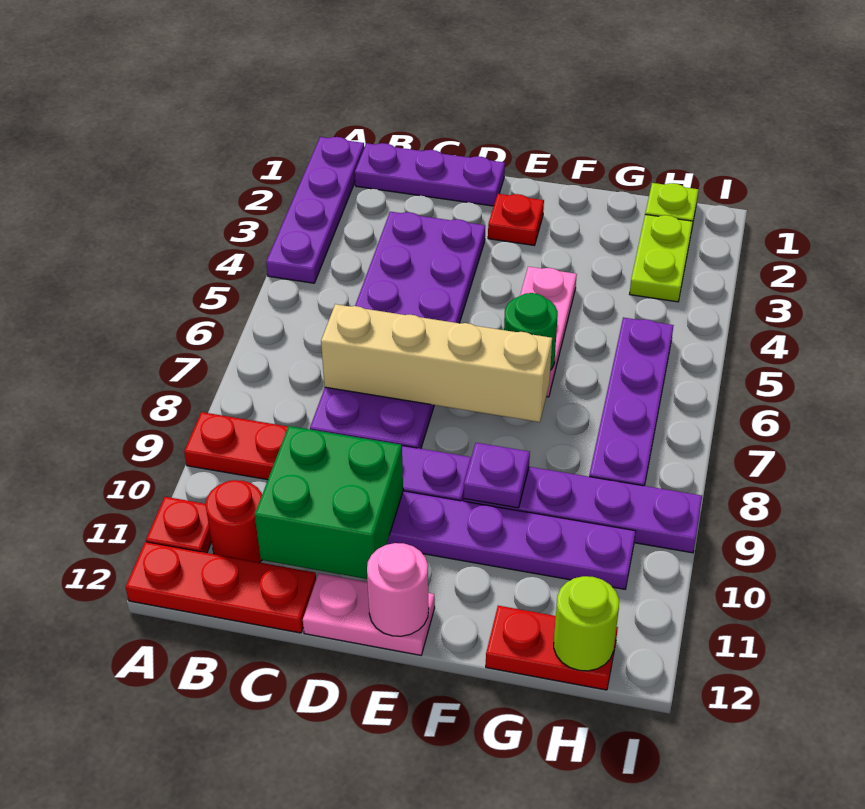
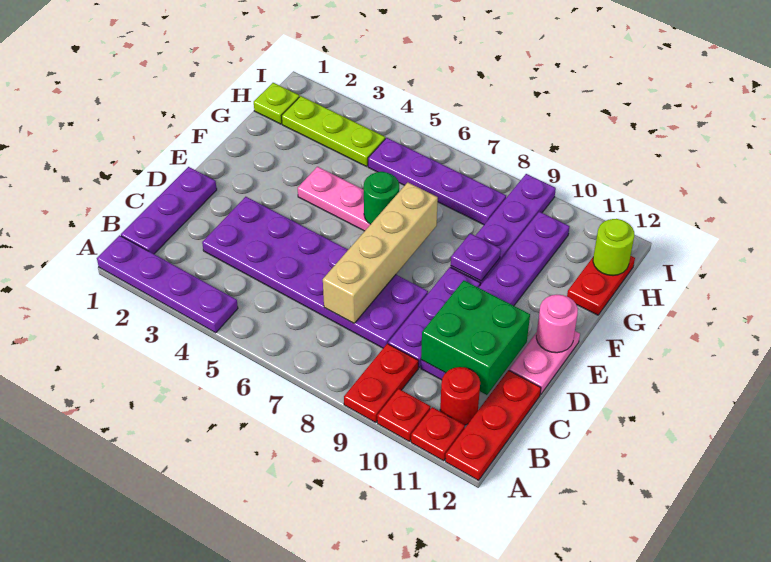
red 1x1 plate [488,194,544,245] -> red 1x1 plate moved to [377,389,431,441]
lime 1x2 plate [630,215,693,302] -> lime 1x3 plate [282,96,385,166]

